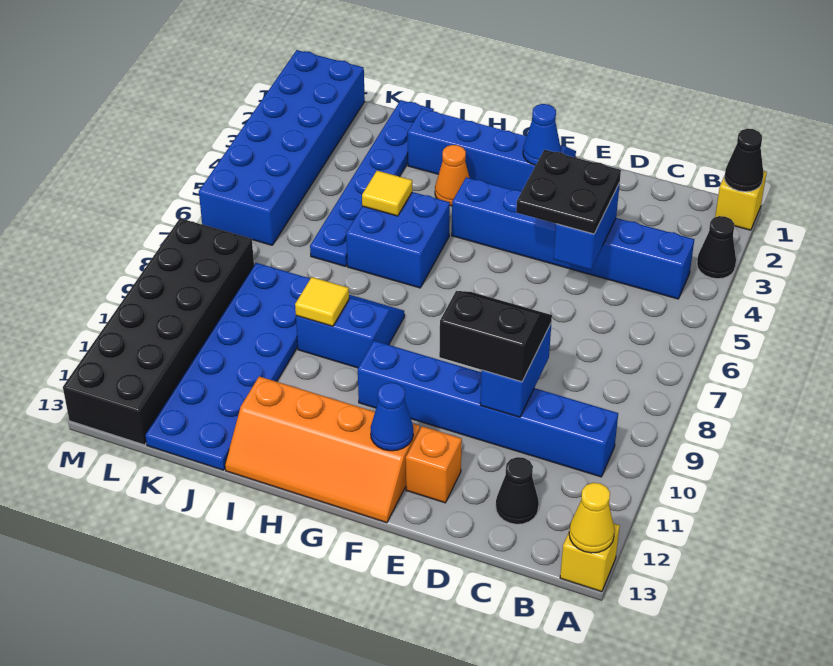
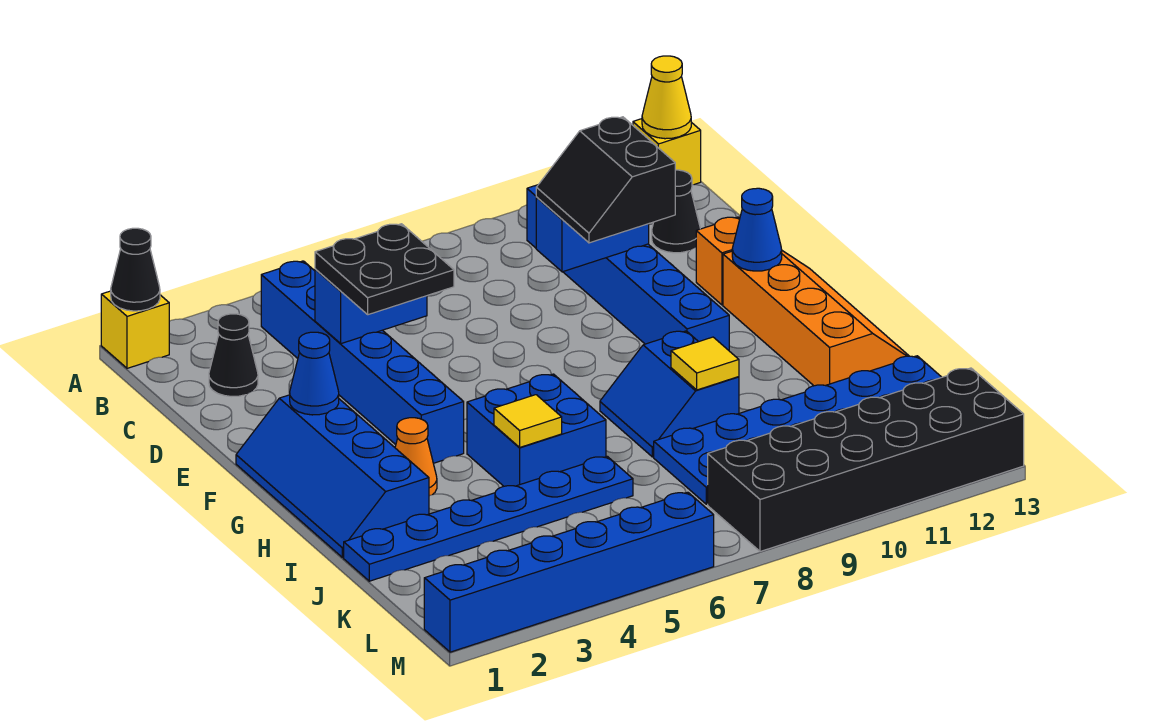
black 1x1 cone [697,216,736,279] -> black 1x1 cone moved to [209,314,258,396]
blue 2x6 brick [199,50,365,245] -> blue 1x6 brick [424,492,714,652]

